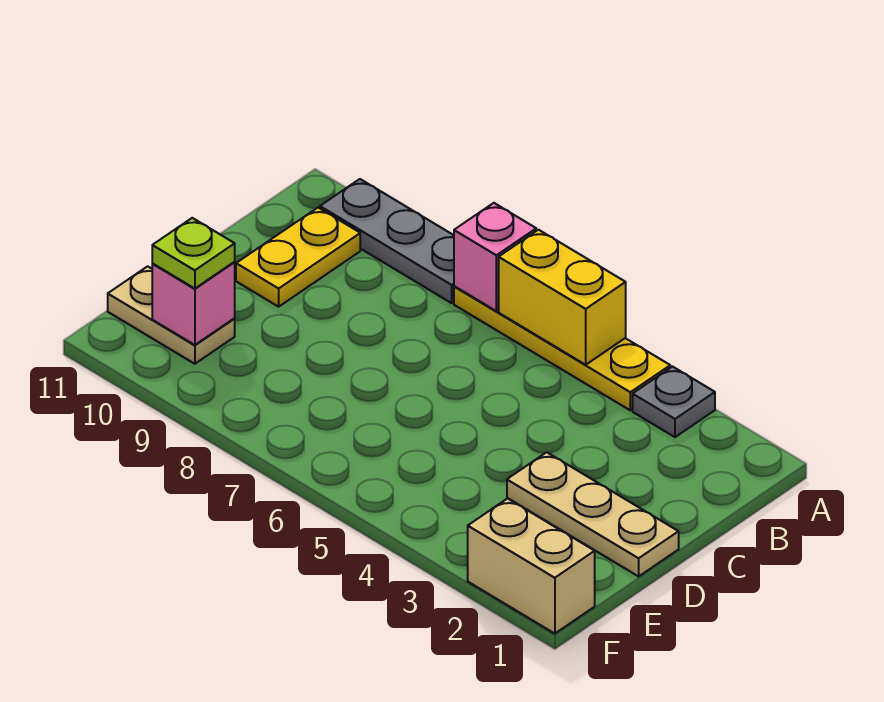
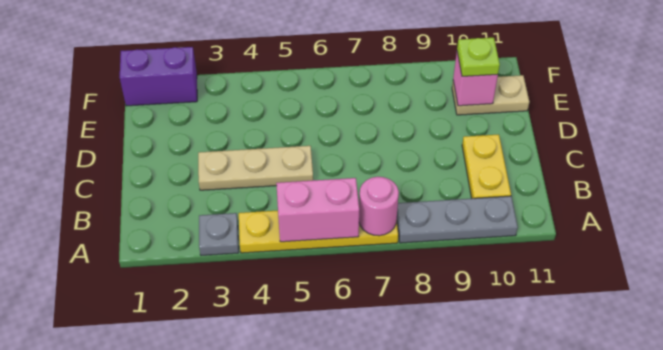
yellow 1x2 brick [499,230,626,365] -> pink 1x2 brick [276,178,359,242]
pink 1x1 brick [454,203,536,311] -> pink 1x1 round brick [359,177,399,236]
tan 1x3 plate [507,452,679,576] -> tan 1x3 plate moved to [198,146,313,190]
tan 1x2 brick [468,498,595,634] -> purple 1x2 brick [120,47,197,106]

